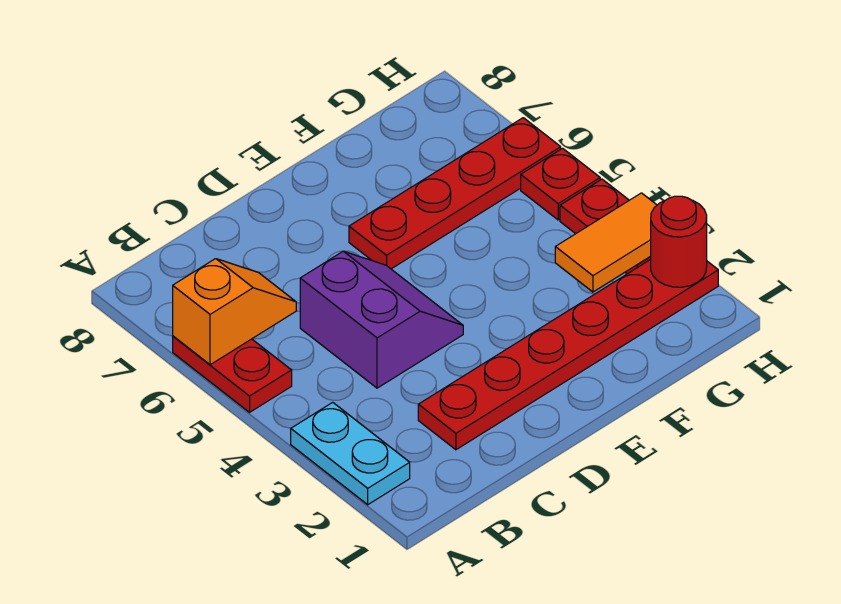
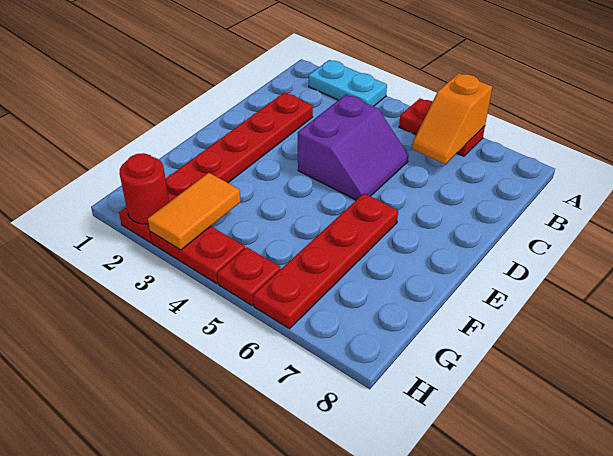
purple 2x2 slope [300,251,463,388] -> purple 2x2 slope turned to [298,95,409,200]

